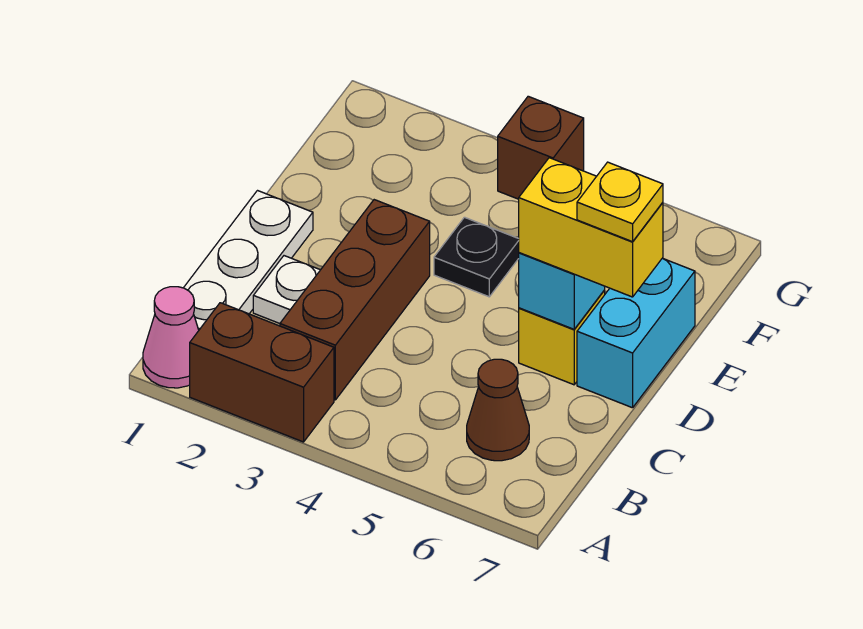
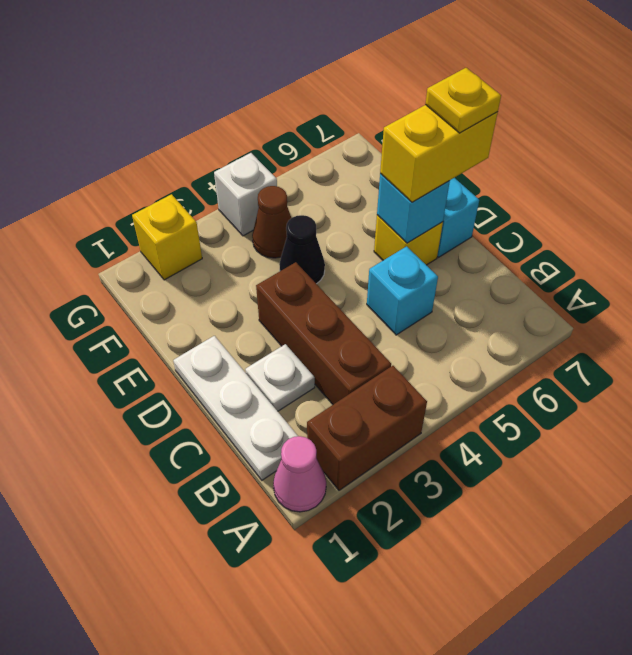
brown 1x1 cone [467,359,529,461] -> brown 1x1 cone moved to [252,186,291,258]
none -> cyan 1x1 brick [367,246,438,335]
black 1x1 plate [434,217,519,297] -> black 1x1 cone [279,215,325,284]
none -> yellow 1x1 brick [132,194,202,280]
brown 1x1 brick [498,96,584,199] -> white 1x1 brick [214,153,277,236]

